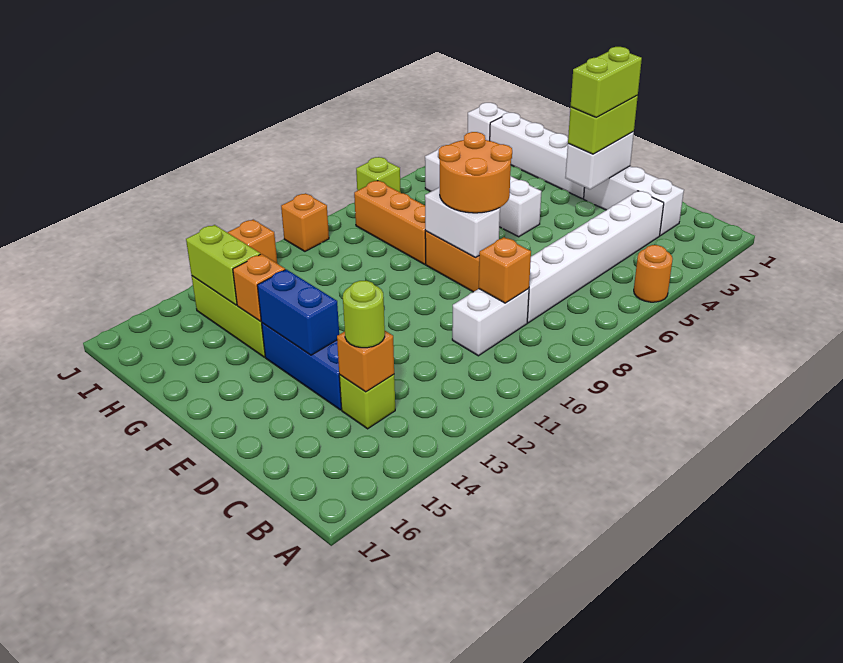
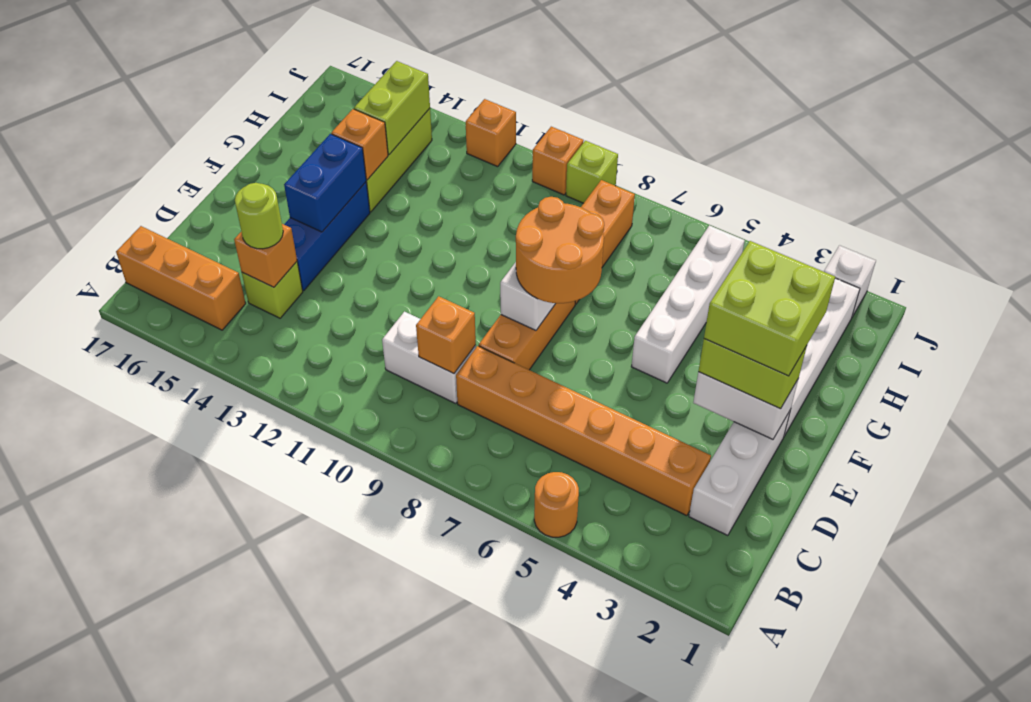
none -> orange 1x3 brick [116,226,246,330]
white 1x6 brick [527,191,664,323] -> orange 1x6 brick [456,346,711,516]
lime 1x2 brick [571,47,642,117] -> lime 2x2 brick [704,241,835,376]
lime 1x1 brick [356,157,401,192] -> lime 1x1 brick moved to [566,141,618,203]

